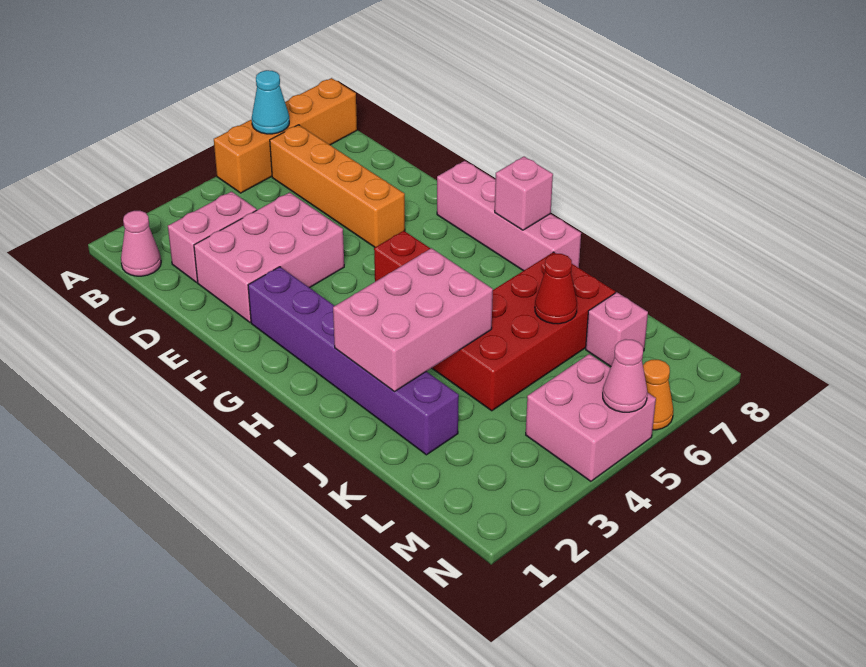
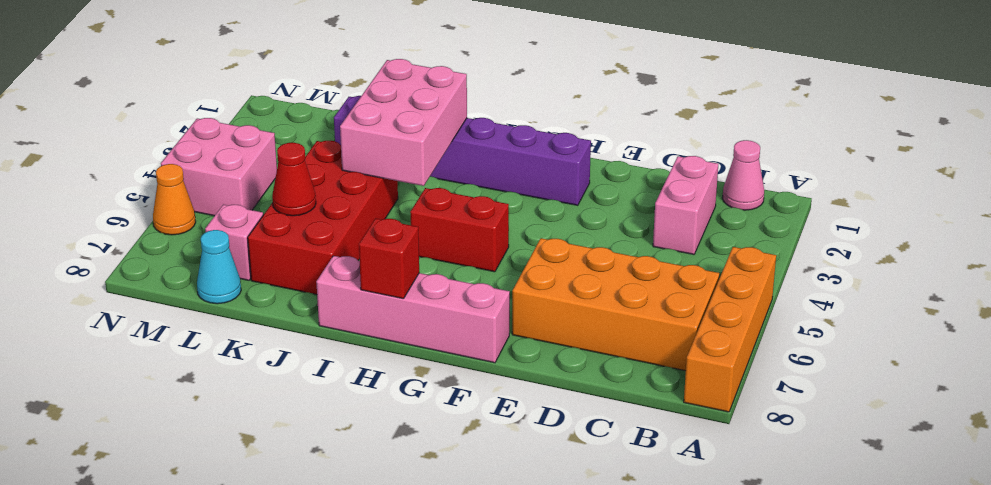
cyan 1x1 cone [252,70,289,134] -> cyan 1x1 cone moved to [197,230,241,304]
orange 1x4 brick [270,125,405,247] -> orange 2x4 brick [512,238,719,371]
pink 2x3 brick [194,193,344,322] -> none
pink 1x1 brick [495,157,553,230] -> red 1x1 brick [359,219,419,299]
pink 1x1 cone [603,339,647,412] -> none

